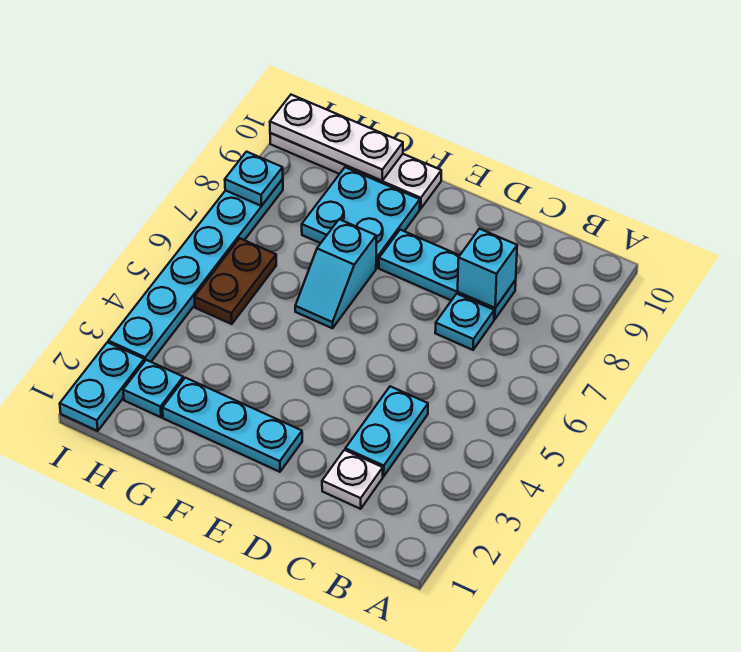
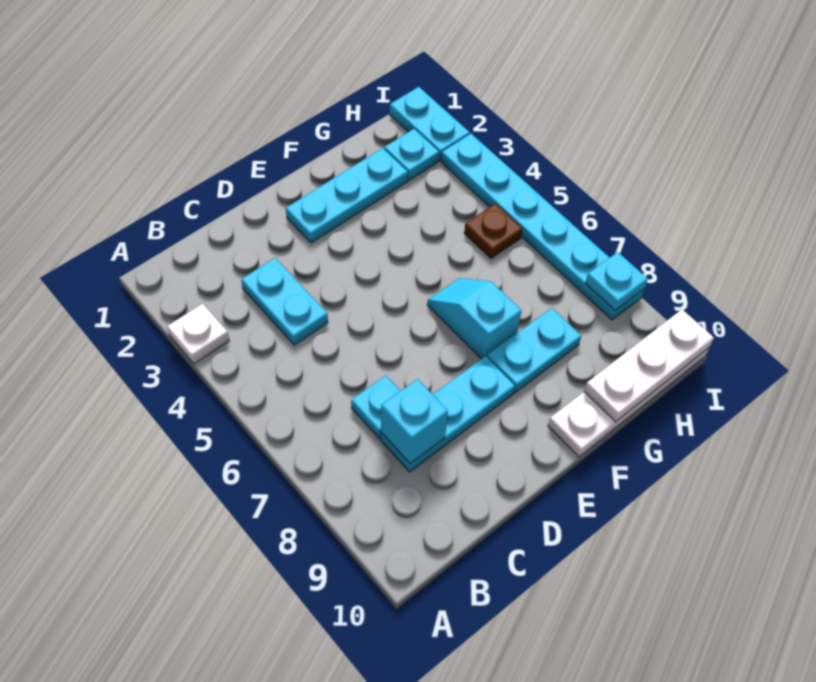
white 1x1 plate [322,450,383,509] -> white 1x1 plate moved to [167,304,229,364]
cyan 2x2 plate [302,167,420,268] -> cyan 1x2 plate [487,308,581,393]
brown 1x2 plate [195,238,276,324] -> brown 1x1 plate [464,204,522,259]

